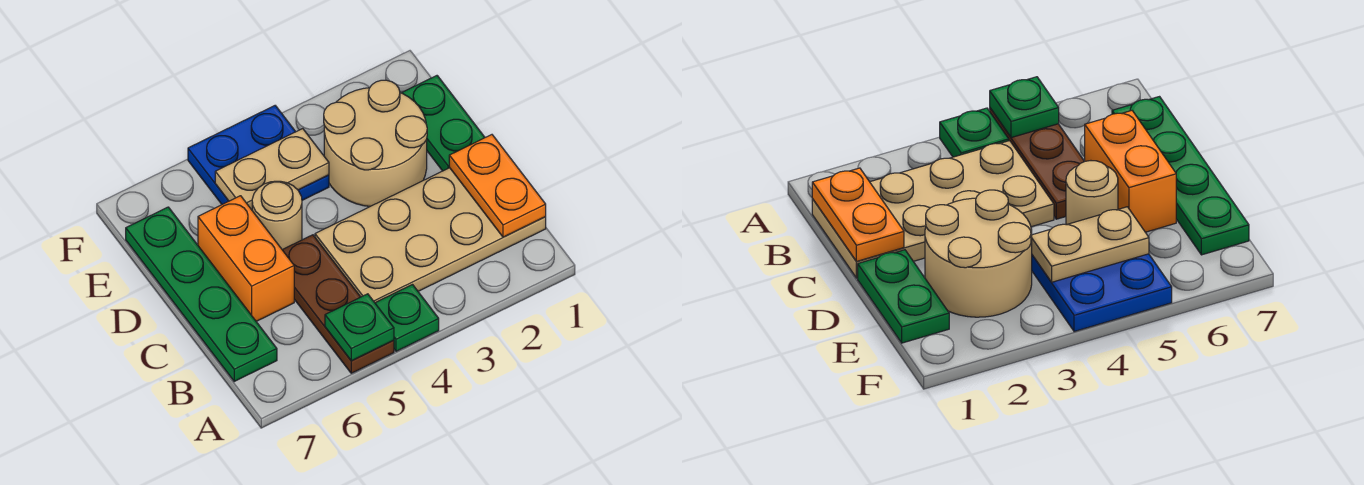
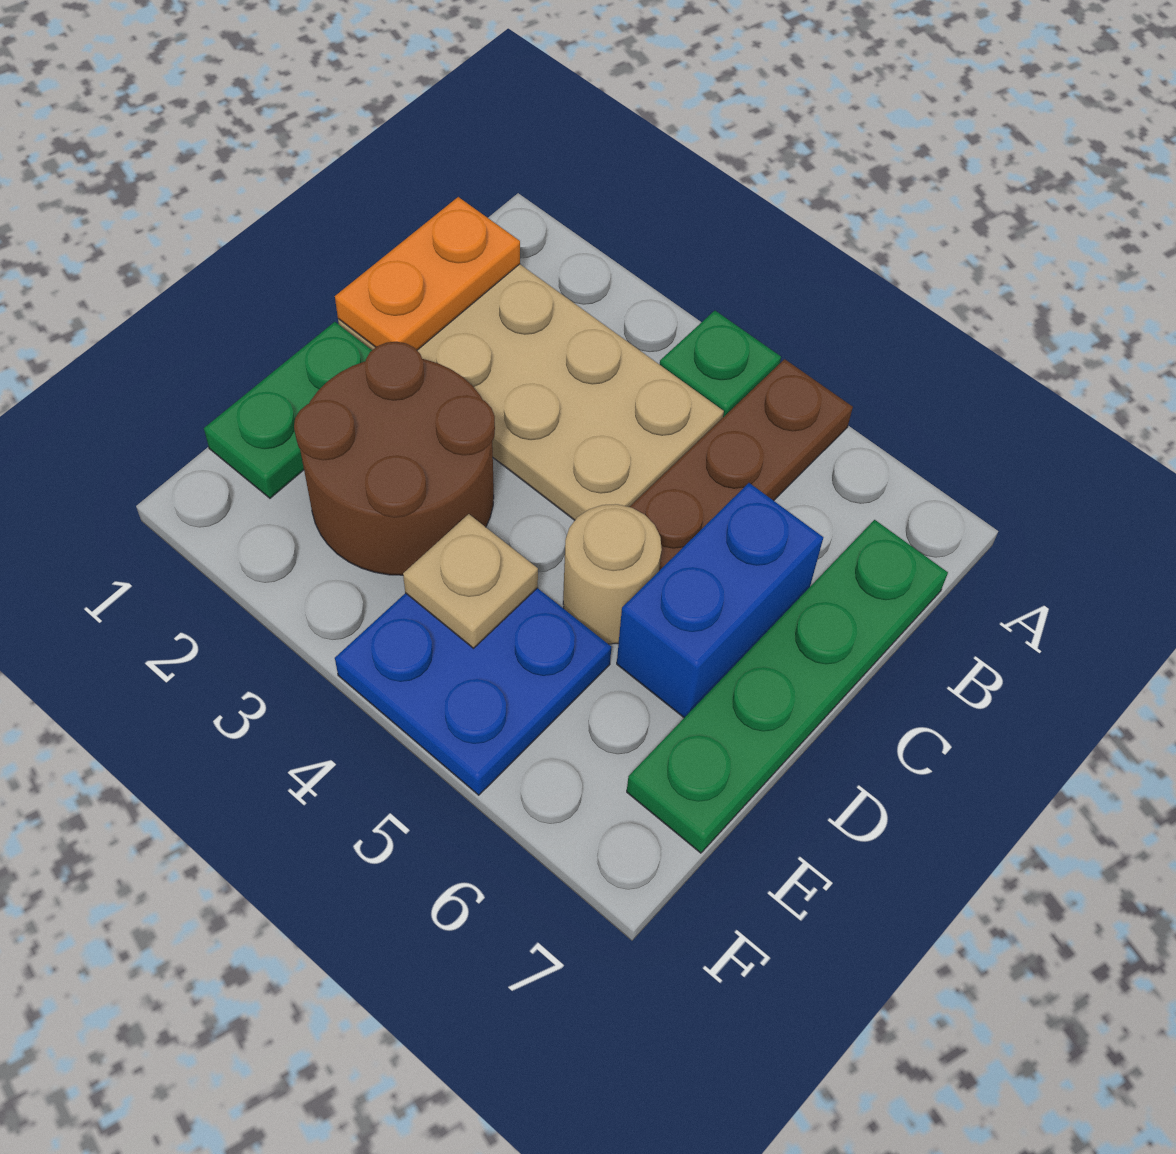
green 1x1 plate [325,294,394,361] -> none
orange 1x2 brick [198,196,294,321] -> blue 1x2 brick [617,483,823,718]
tan 2x2 round brick [324,80,427,206] -> brown 2x2 round brick [294,342,495,575]
tan 1x2 plate [215,129,329,210] -> tan 1x1 plate [403,514,538,648]

